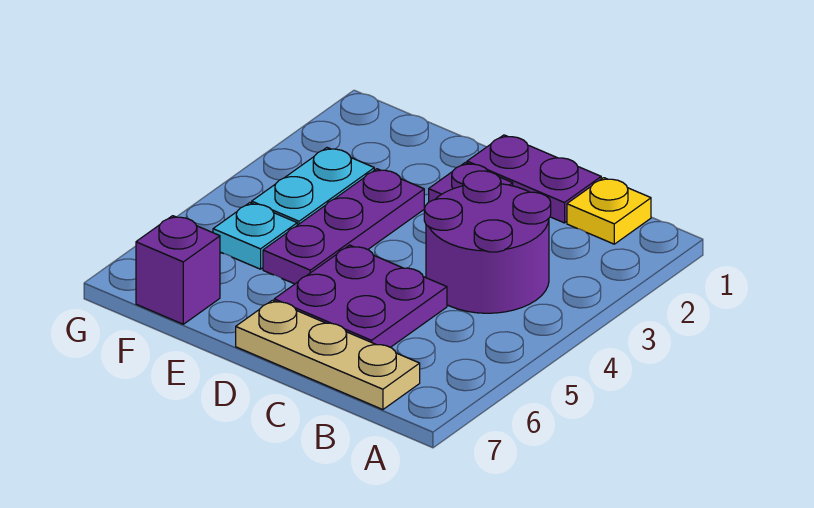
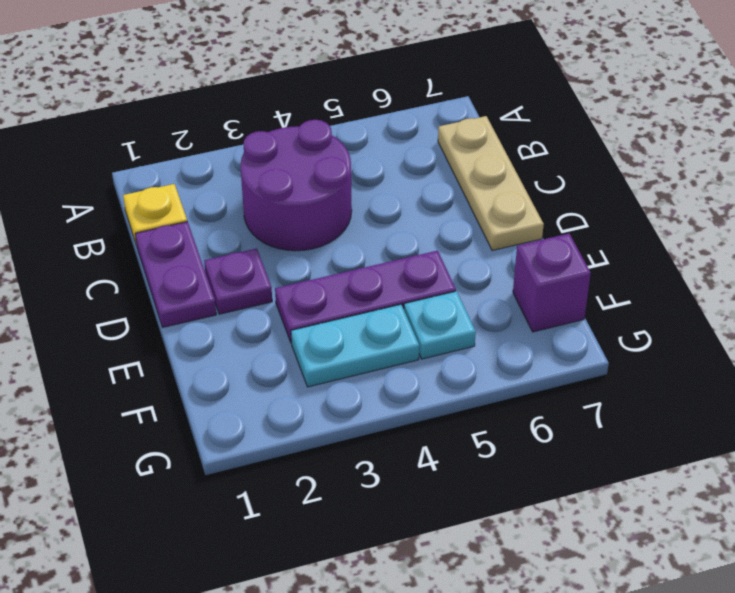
purple 2x2 plate [274,245,447,347] -> none

